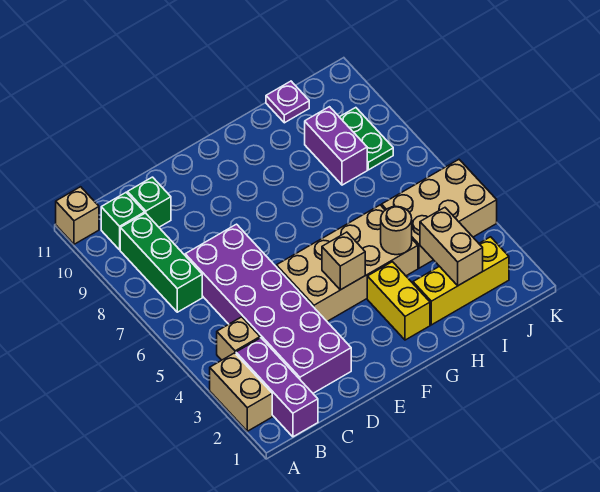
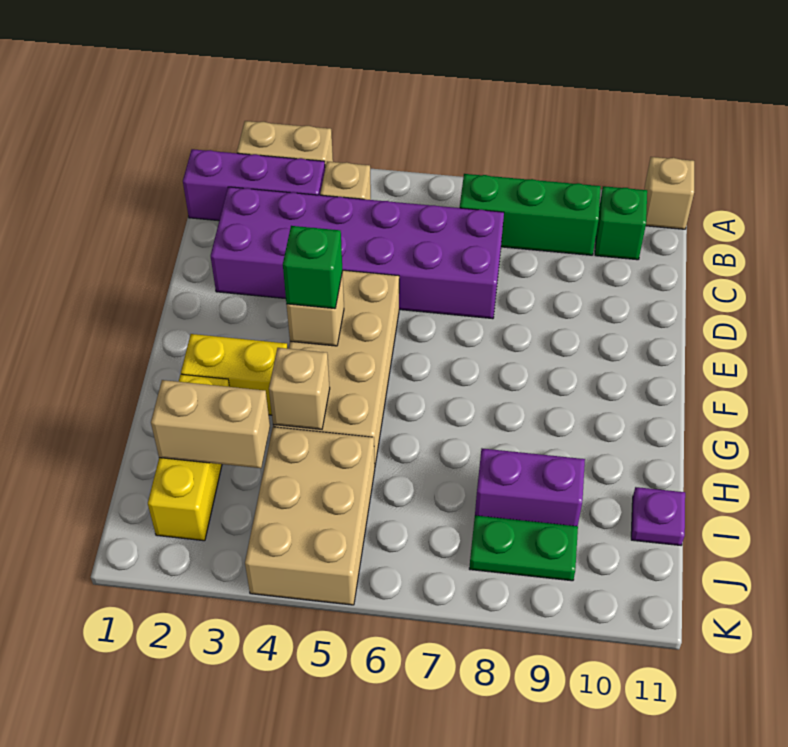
green 1x1 brick [128,177,171,227] -> green 1x1 brick moved to [283,226,342,309]
tan 1x1 round brick [381,207,412,255] -> tan 1x1 brick [269,348,330,429]

